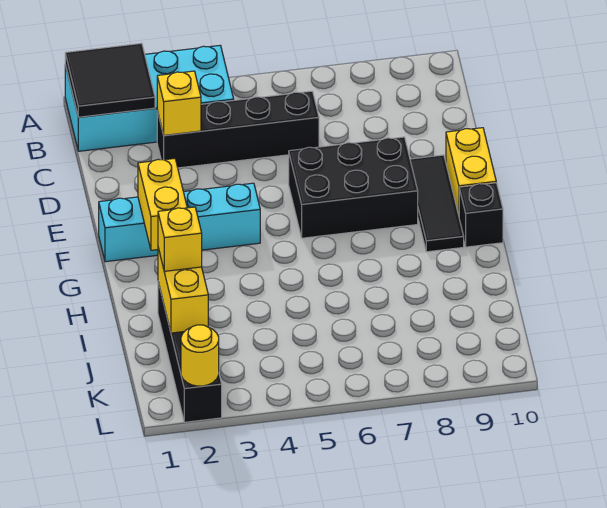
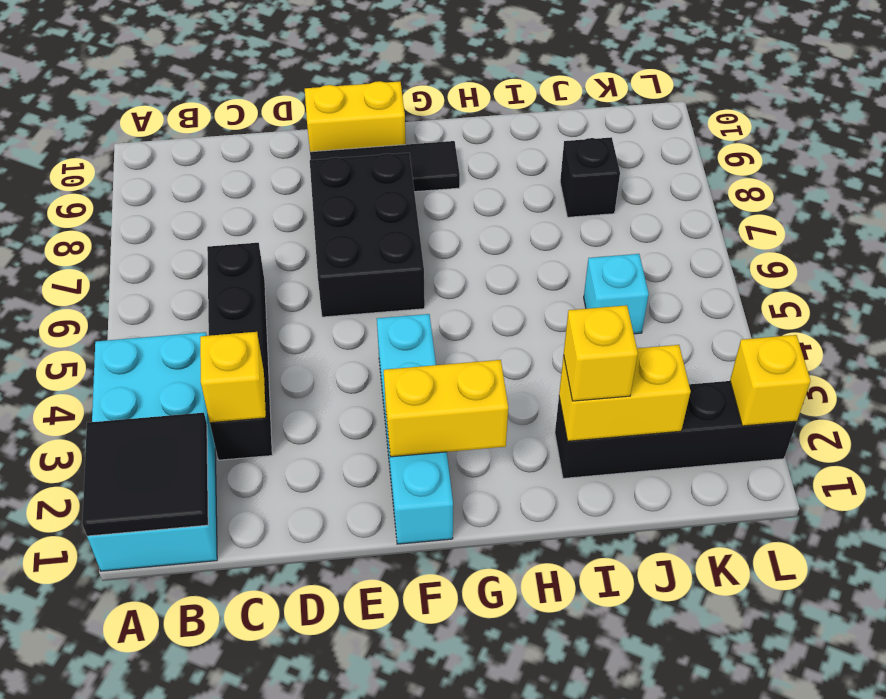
black 1x1 brick [459,183,503,247] -> black 1x1 brick moved to [560,137,620,217]
none -> cyan 1x1 brick [584,254,649,334]
yellow 1x1 round brick [181,325,219,386] -> yellow 1x1 brick [730,335,811,426]

